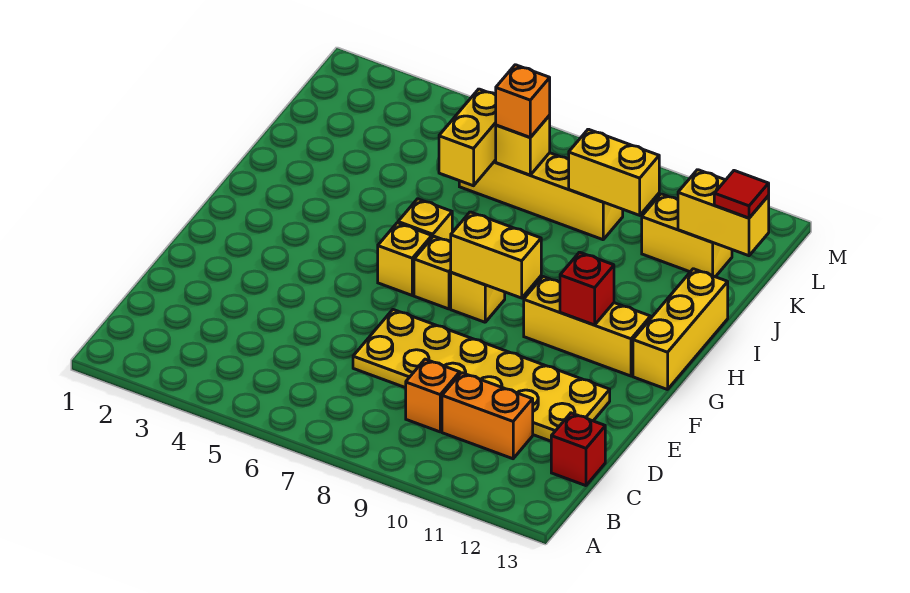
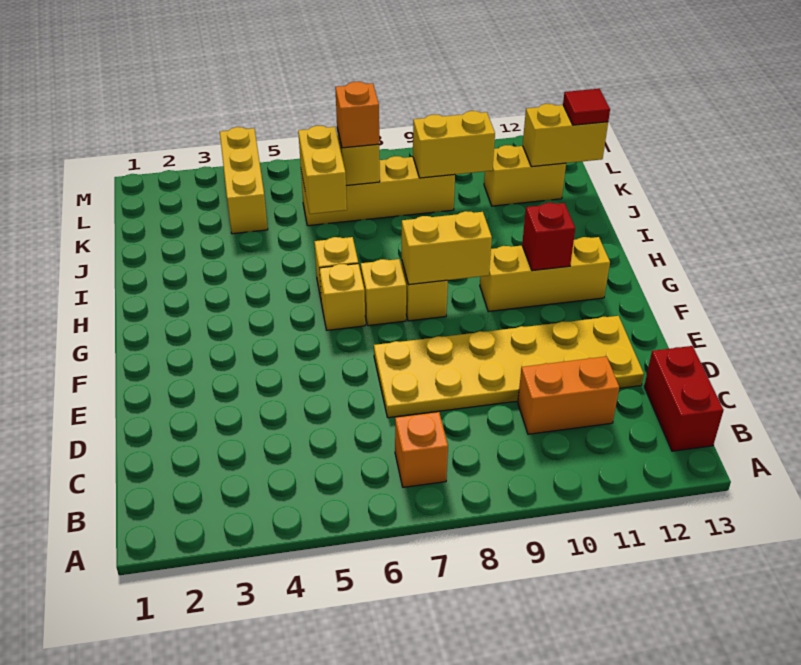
orange 1x1 brick [406,359,460,432] -> orange 1x1 brick moved to [395,412,448,487]
red 1x1 brick [551,413,605,486] -> red 1x2 brick [644,346,724,451]
yellow 1x3 brick [633,269,728,390] -> yellow 1x3 brick moved to [220,127,268,234]

